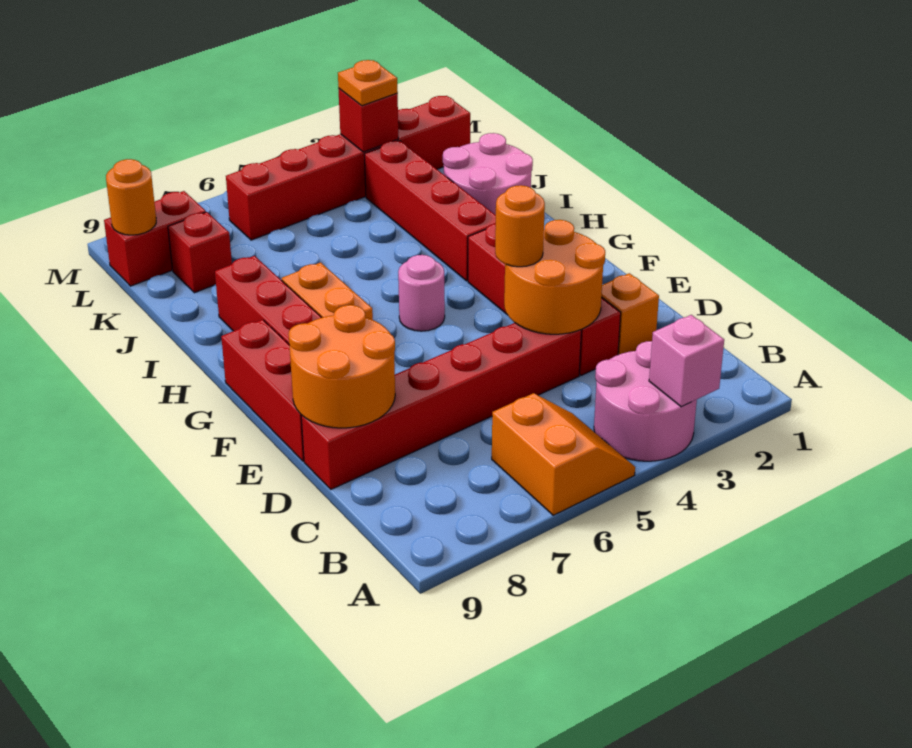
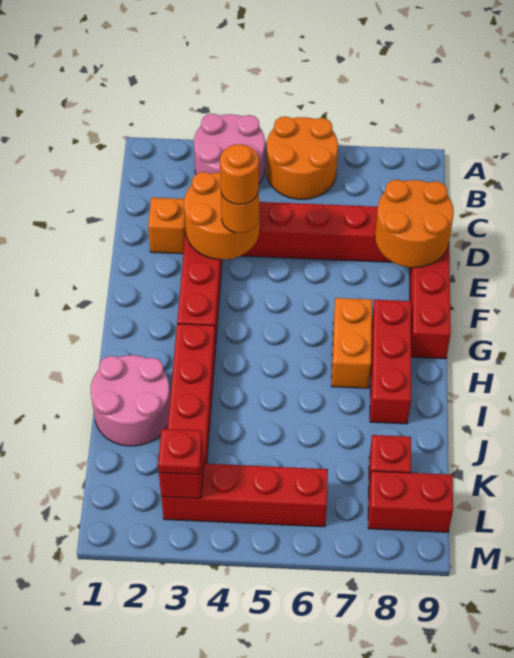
pink 1x1 brick [649,315,724,407] -> none
orange 2x2 slope [492,393,635,515] -> orange 2x2 round brick [267,116,338,200]
pink 1x1 round brick [398,255,445,331] -> none
red 1x6 brick [226,96,470,240] -> red 1x4 brick [161,464,328,527]
orange 1x1 plate [338,60,398,106] -> red 1x1 plate [158,429,202,475]
orange 1x1 round brick [106,159,156,235] -> orange 1x1 round brick moved to [220,144,259,204]

